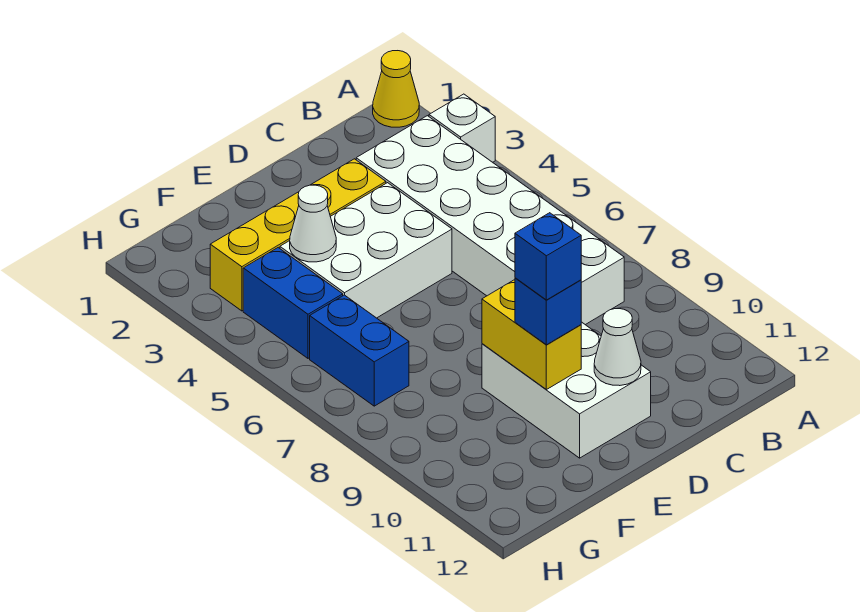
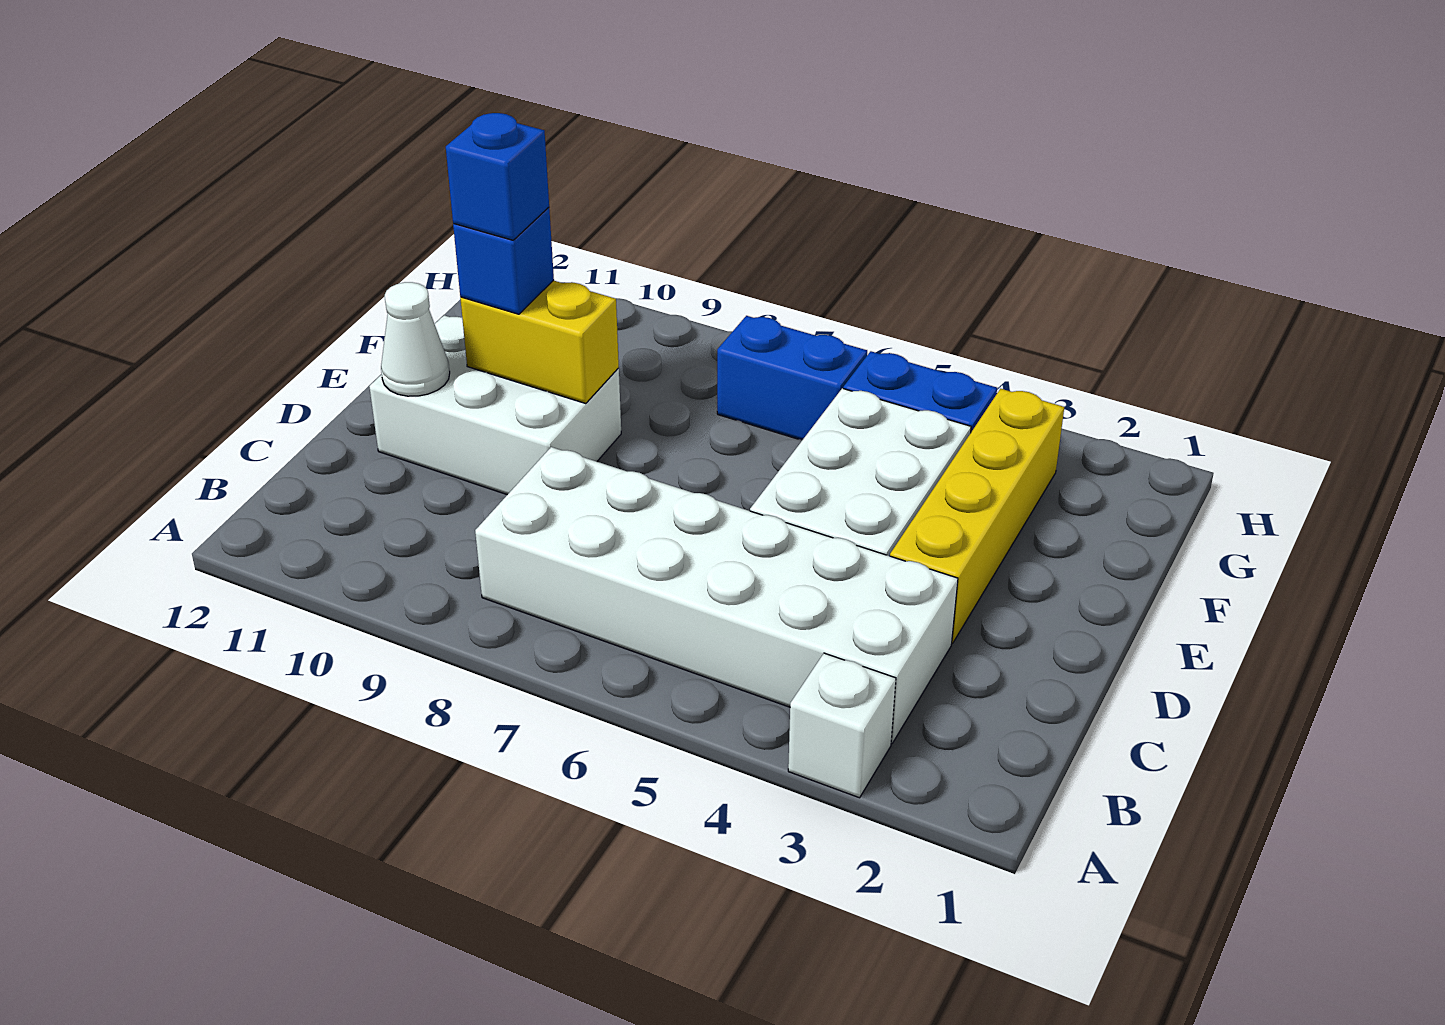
yellow 1x1 cone [373,51,419,127] -> none
white 1x1 cone [290,185,336,262] -> none

